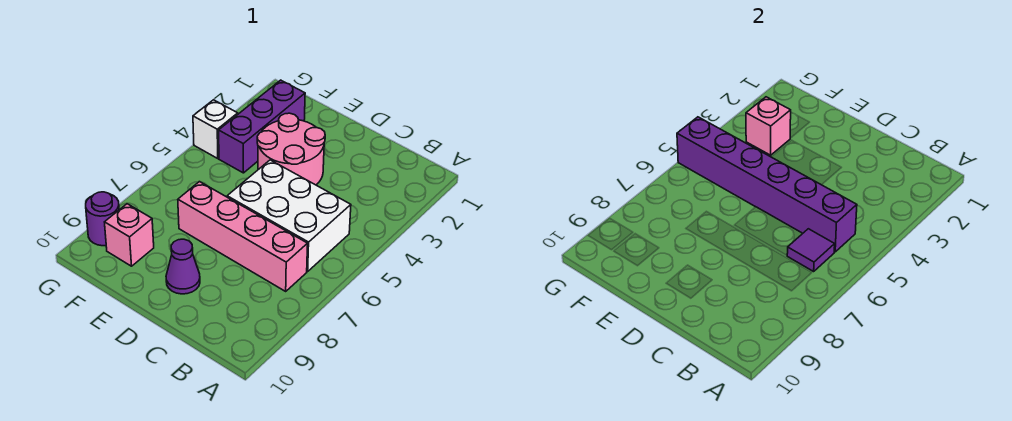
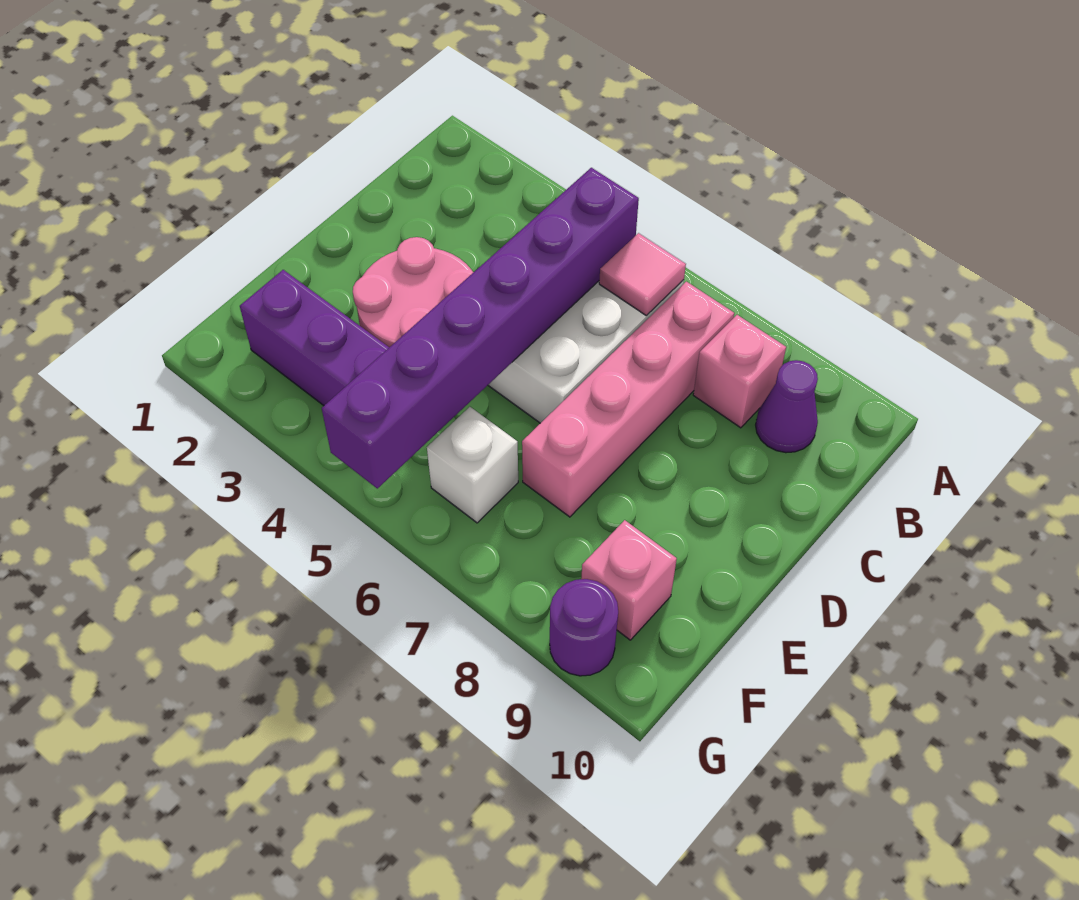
purple 1x1 tile [787,229,835,271] -> pink 1x1 tile [599,233,686,316]
purple 1x1 cone [166,239,200,294] -> purple 1x1 cone moved to [756,360,818,453]
pink 1x1 brick [746,97,791,155] -> pink 1x1 brick moved to [693,315,786,428]
white 1x1 brick [193,100,238,159] -> white 1x1 brick moved to [427,407,518,523]

